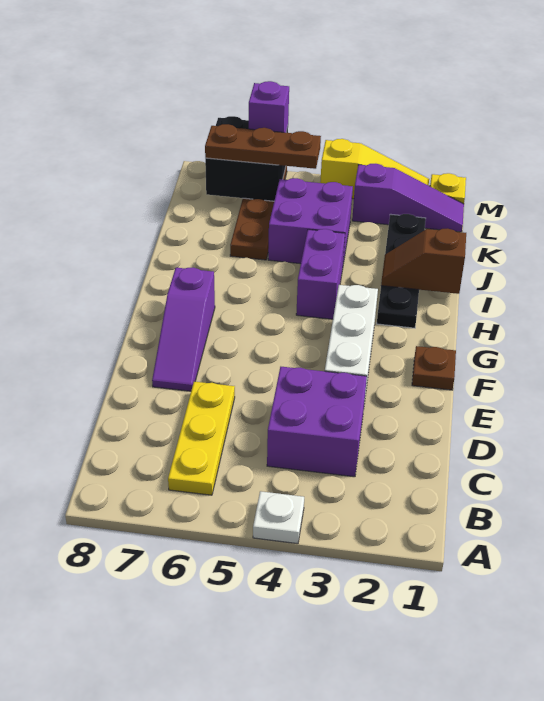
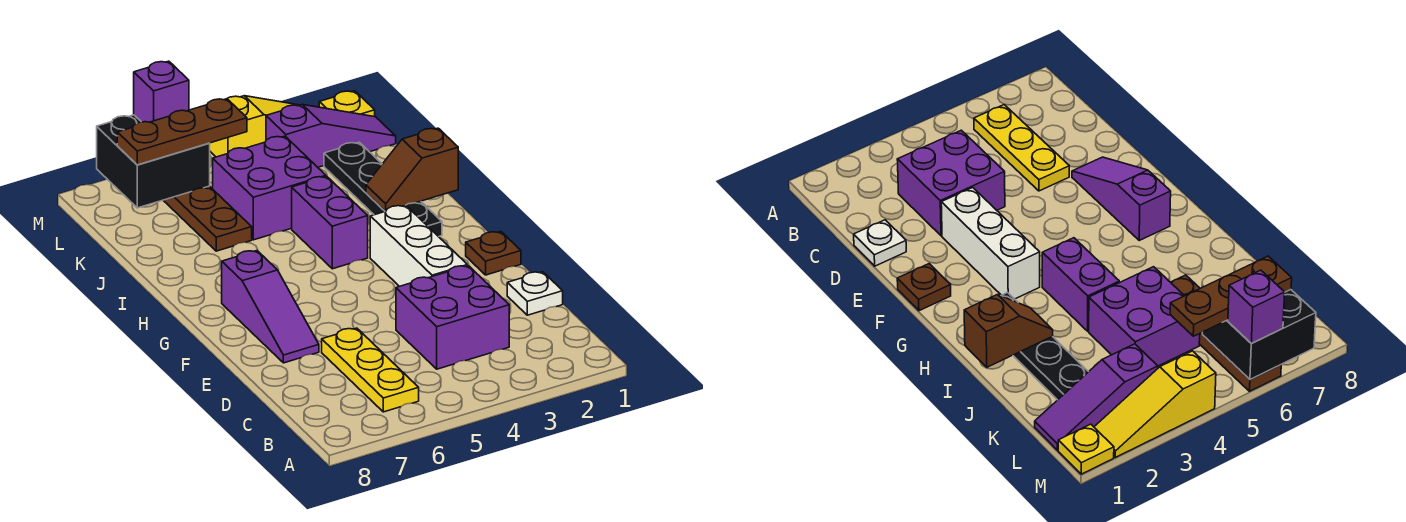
white 1x1 plate [253,491,304,544] -> white 1x1 plate moved to [507,272,563,315]

